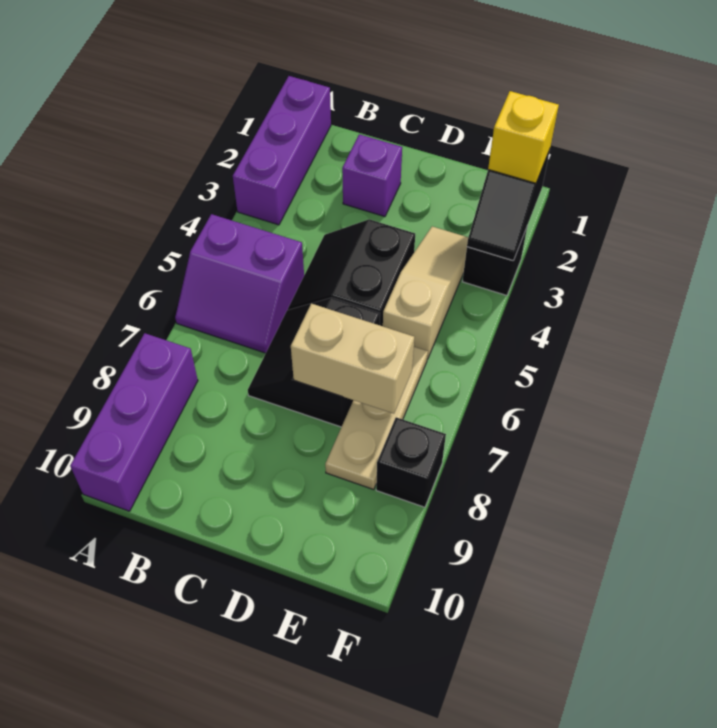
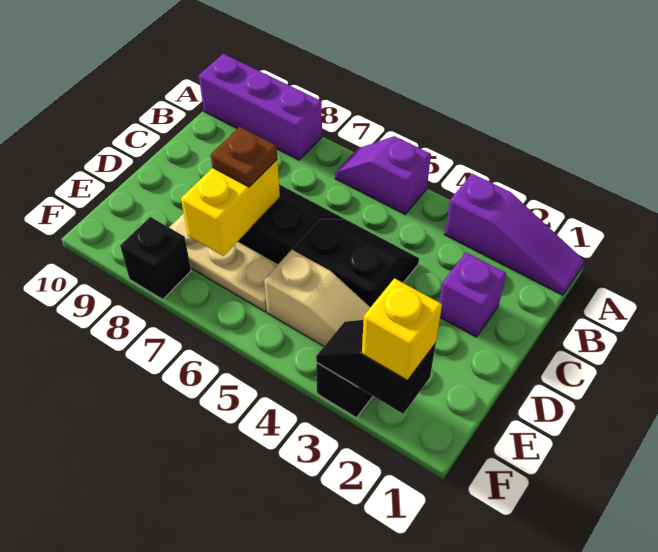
purple 1x3 brick [233,76,331,225] -> purple 1x3 slope [445,174,584,295]
purple 2x2 slope [175,214,304,353] -> purple 1x2 slope [335,136,431,214]
tan 1x2 brick [291,303,414,414] -> yellow 1x2 brick [181,160,280,256]
none -> brown 1x1 plate [211,127,277,187]

